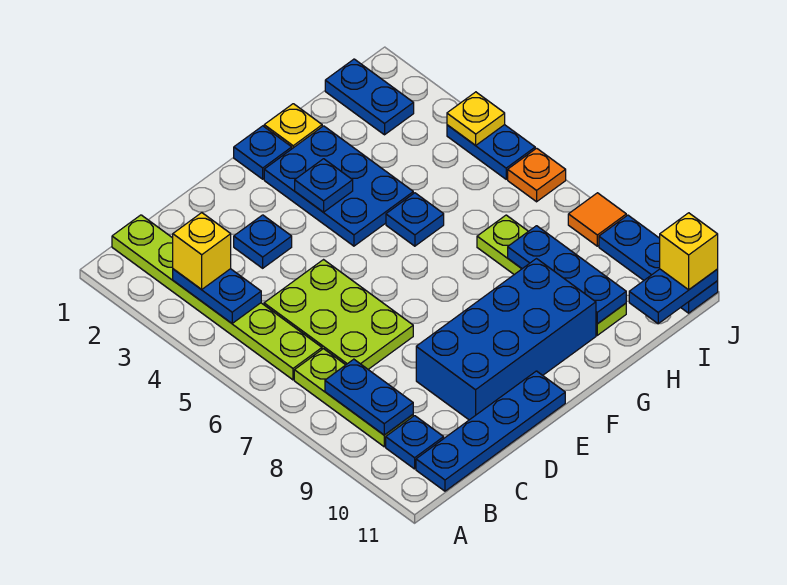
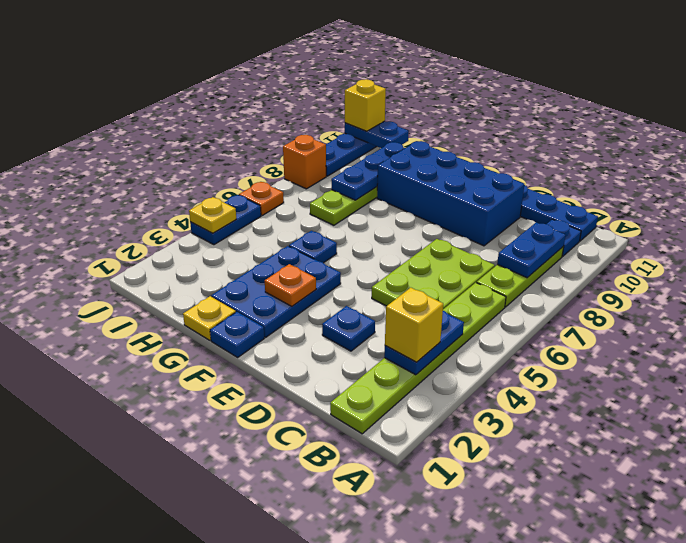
blue 1x1 plate [295,159,353,212] -> orange 1x1 plate [265,264,316,306]
blue 1x2 plate [325,59,414,135] -> none
orange 1x1 tile [568,193,626,246] -> orange 1x1 brick [283,135,326,189]

